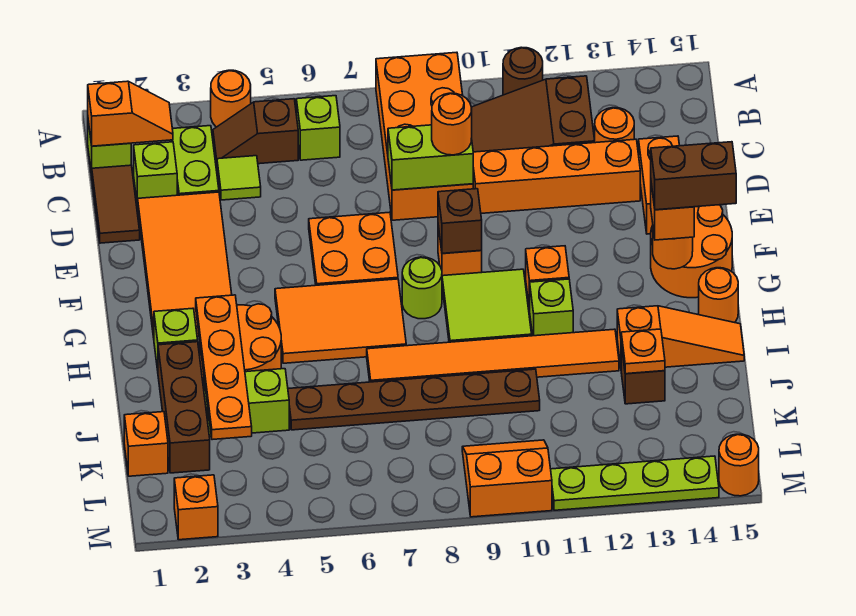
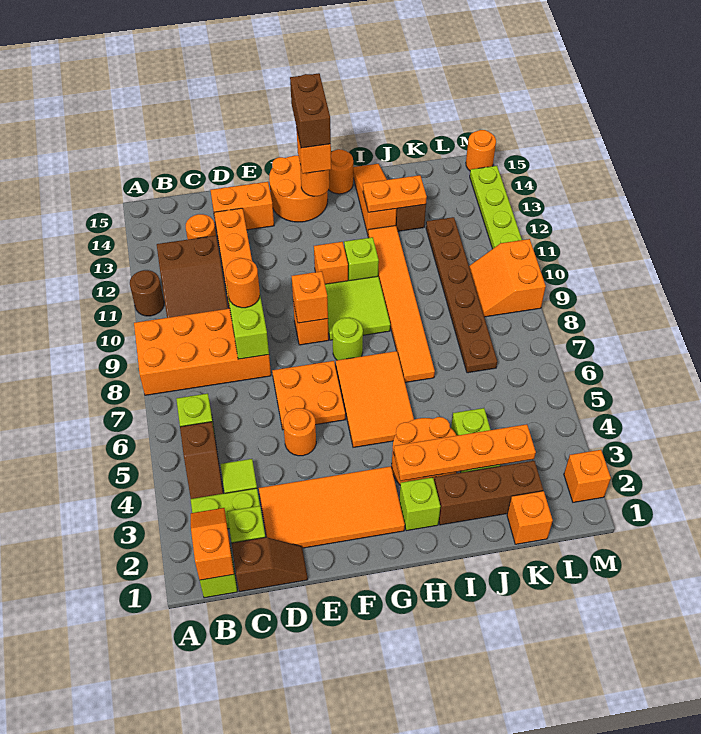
orange 1x1 round brick [211,70,251,127] -> orange 1x1 round brick moved to [283,408,316,456]
brown 1x2 tile [92,165,140,243] -> brown 1x2 slope [232,537,308,592]
brown 1x1 brick [438,189,482,253] -> orange 1x1 brick [292,271,328,323]
brown 1x6 plate [288,369,540,430] -> brown 1x6 plate moved to [426,217,497,373]
orange 1x1 plate [621,329,665,374] -> orange 1x2 plate [363,175,427,212]

